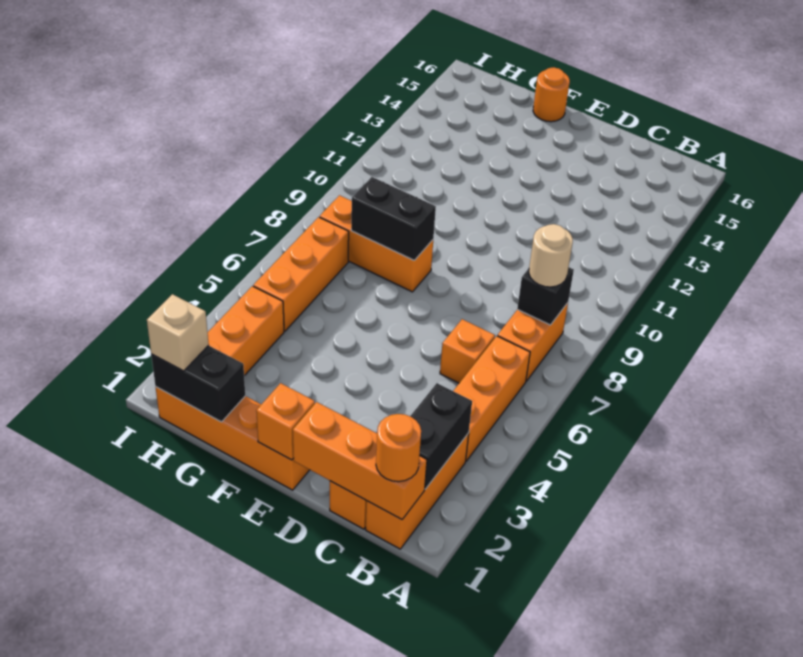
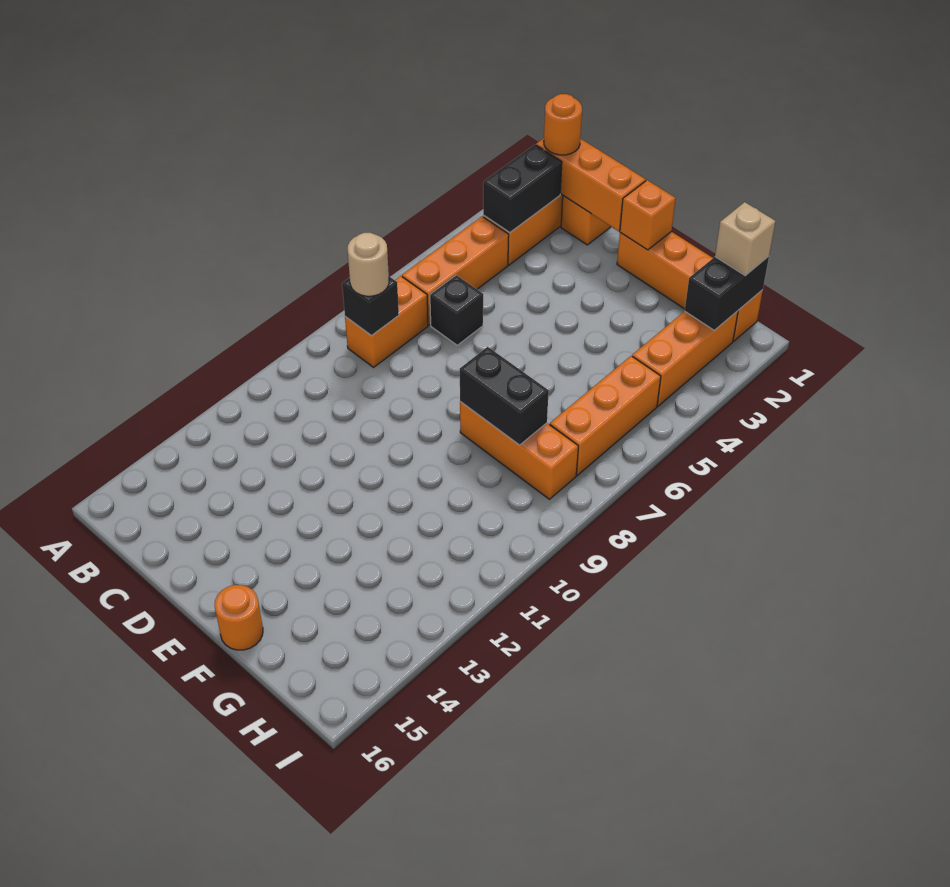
orange 1x1 brick [440,319,495,383] -> black 1x1 brick [430,275,483,345]
black 1x2 brick [151,345,245,422] -> black 1x2 brick turned to [685,256,769,330]

